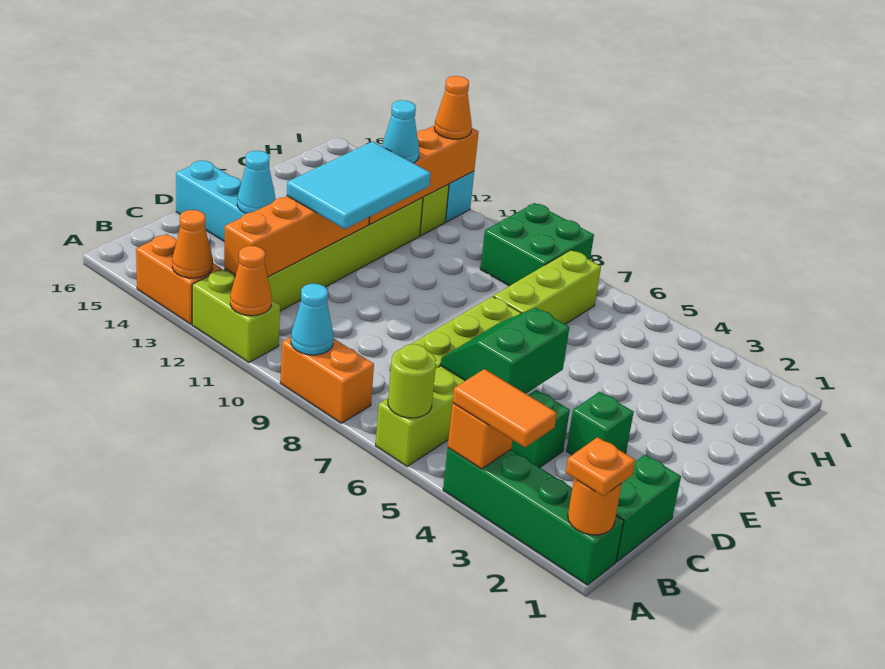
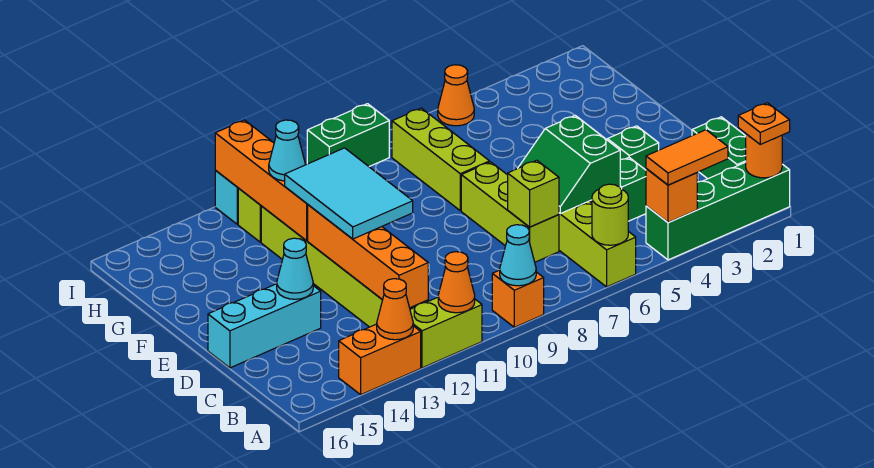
orange 1x2 brick [280,337,374,423] -> orange 1x1 brick [492,270,544,327]
none -> lime 1x1 brick [508,160,559,227]
green 2x2 brick [480,203,594,286] -> green 1x2 brick [307,104,389,166]
orange 1x1 cone [435,76,472,139] -> orange 1x1 cone moved to [438,65,474,126]

